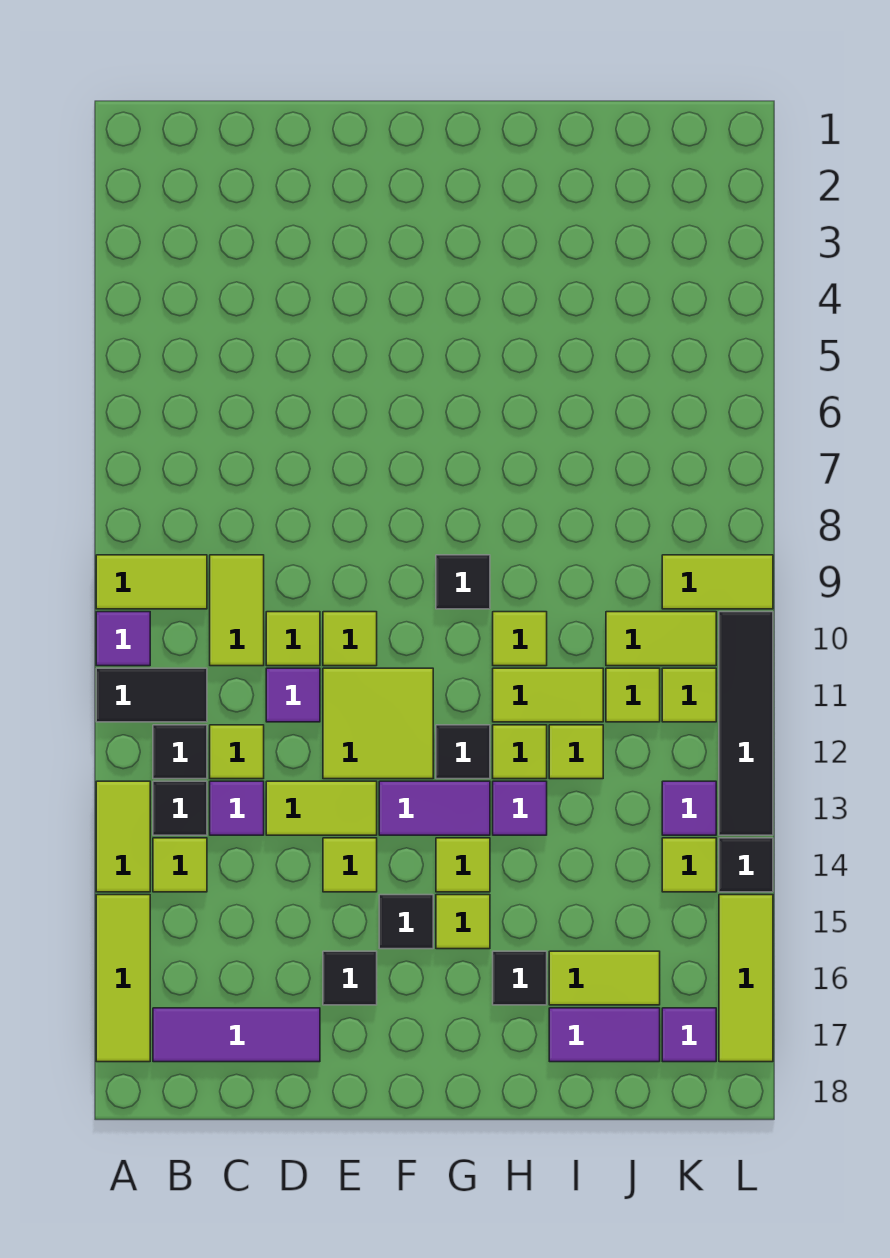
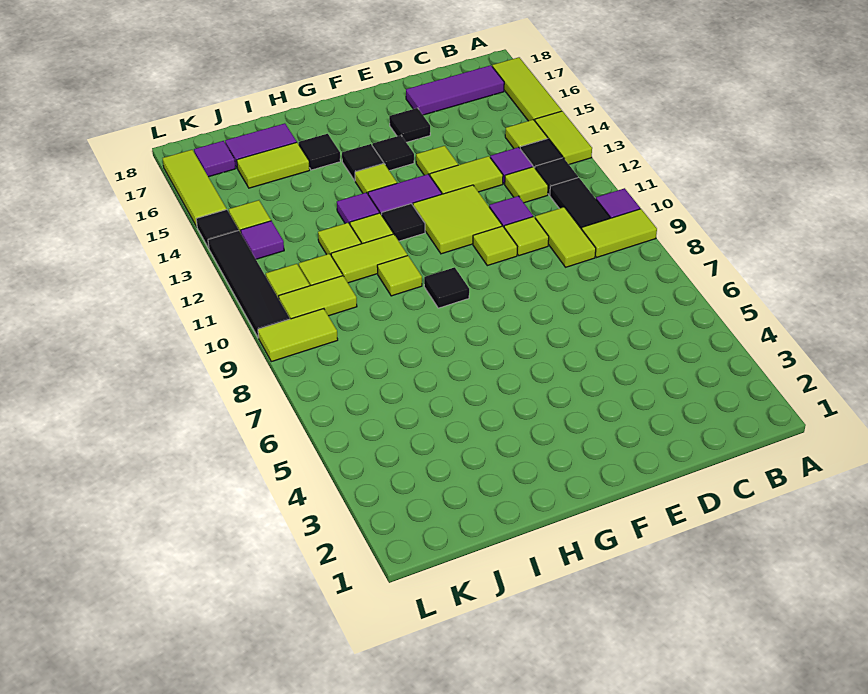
black 1x2 tile [96,668,207,722] -> black 1x2 tile turned to [550,178,610,229]
lime 1x1 tile [436,895,490,949] -> black 1x1 tile [342,144,384,181]

